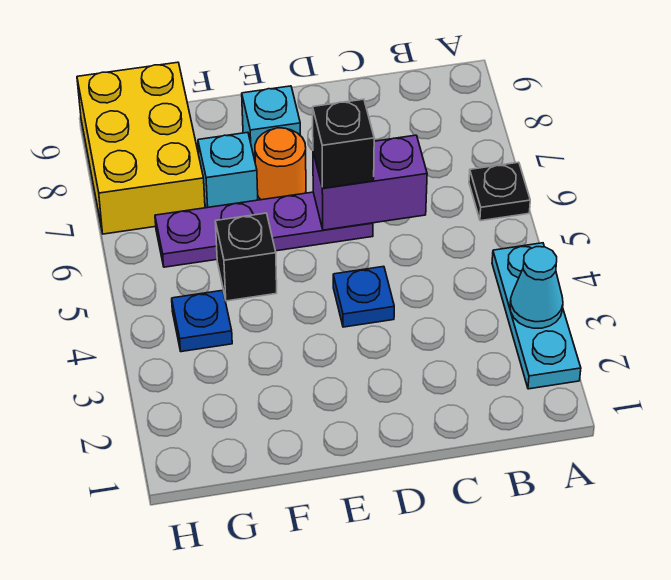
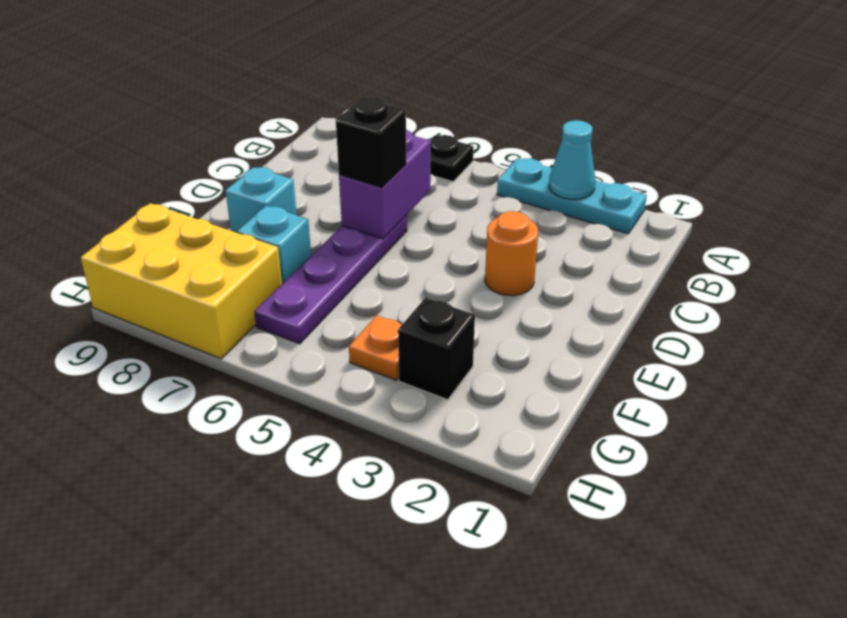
blue 1x1 plate [333,266,394,327] -> none
orange 1x1 round brick [255,128,306,200] -> orange 1x1 round brick moved to [485,211,538,296]
black 1x1 brick [215,213,277,301] -> black 1x1 brick moved to [398,298,475,400]
blue 1x1 plate [172,290,232,352] -> orange 1x1 plate [349,315,402,380]

